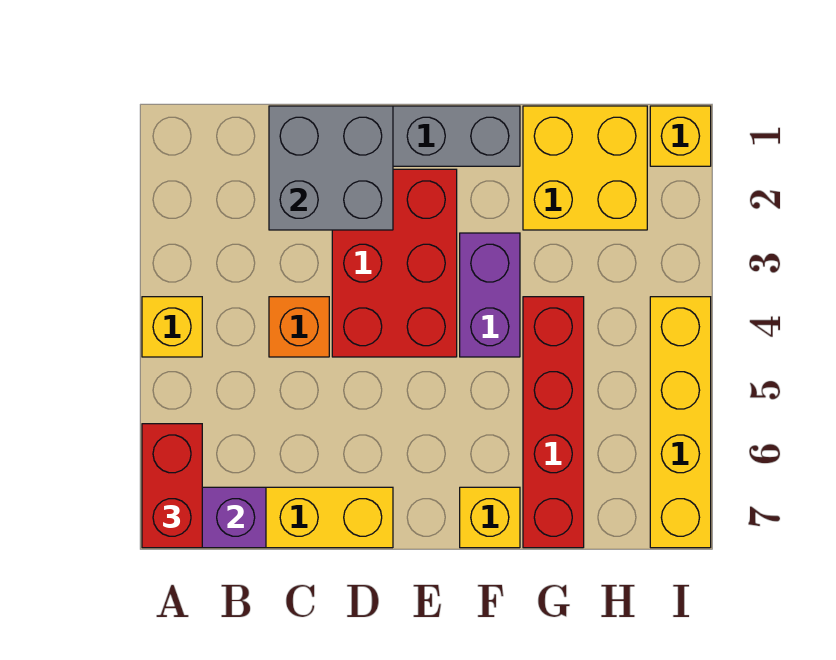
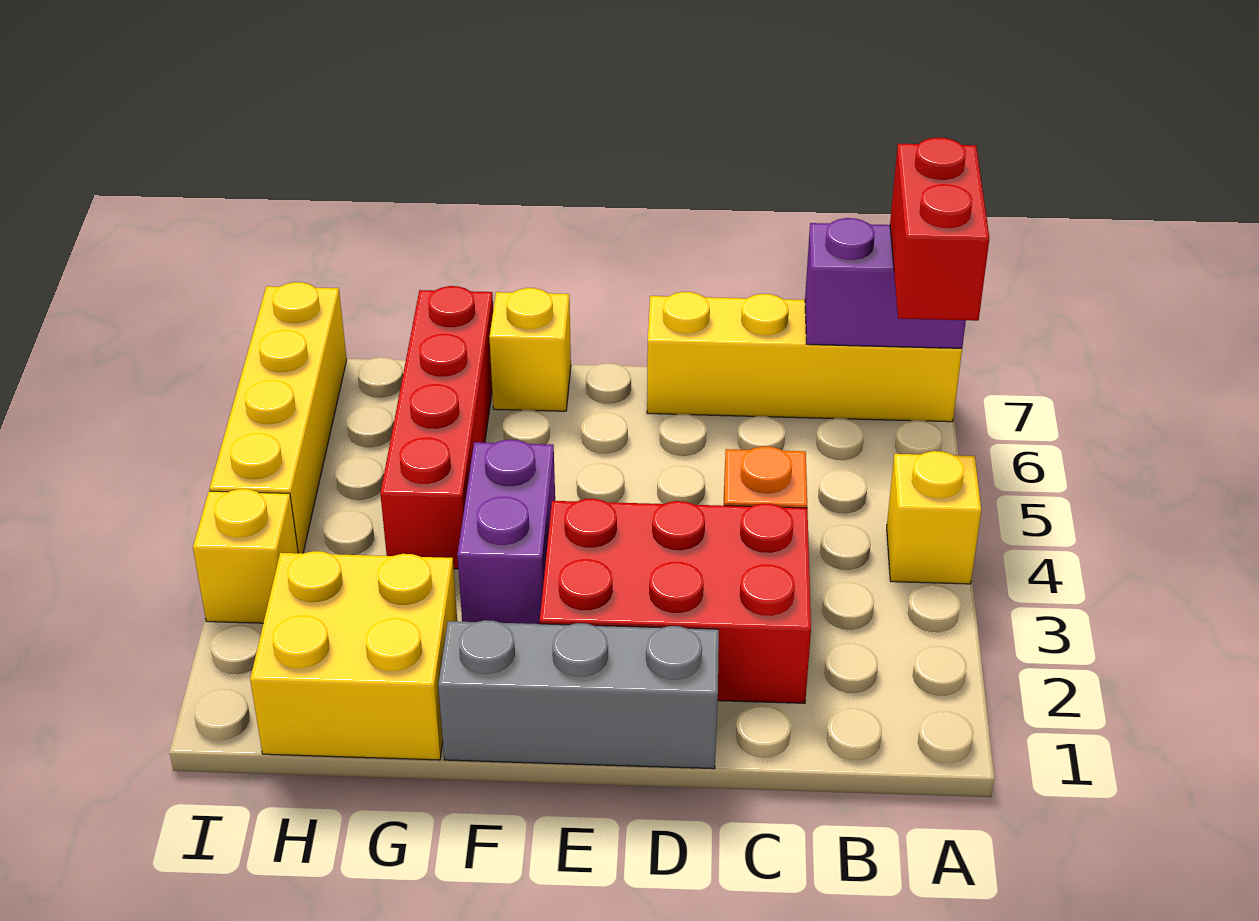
grey 2x2 brick [269,106,393,230] -> none
red 2x3 brick [332,169,457,357] -> red 2x3 brick turned to [540,499,811,703]
yellow 1x1 brick [650,106,711,166] -> yellow 1x1 brick moved to [193,489,298,623]

